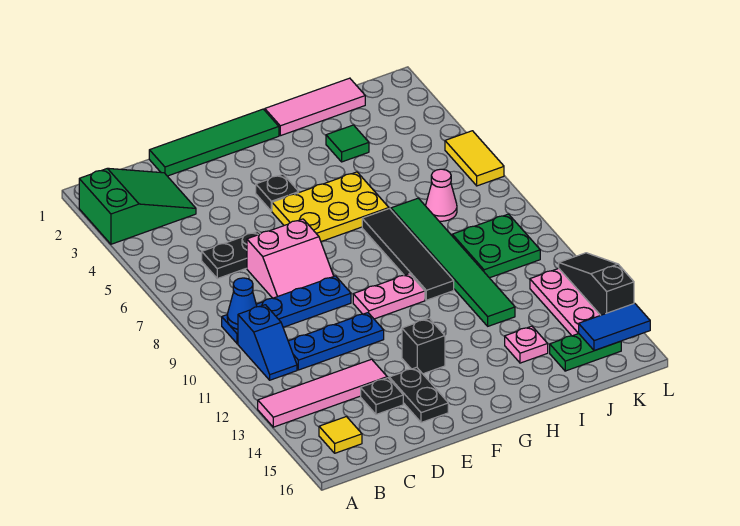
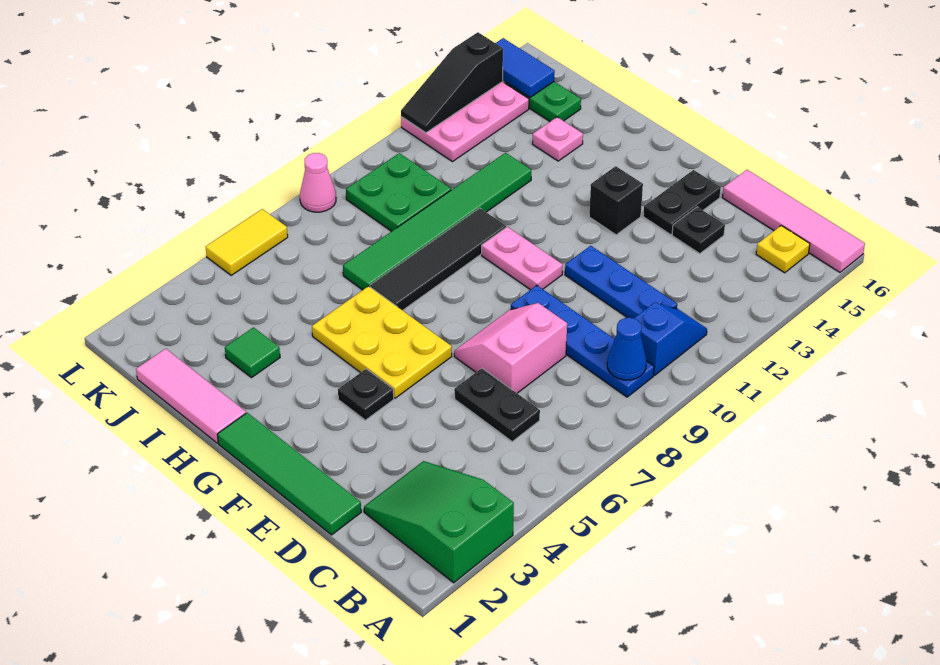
pink 1x4 tile [258,359,387,427] -> pink 1x4 tile moved to [722,170,865,272]
yellow 1x1 tile [319,417,362,453] -> yellow 1x1 plate [756,226,810,273]
pink 2x2 slope [247,219,334,298] -> pink 2x2 slope turned to [454,303,567,393]
pink 1x1 cone [426,169,457,221] -> pink 1x1 cone moved to [300,153,336,212]

